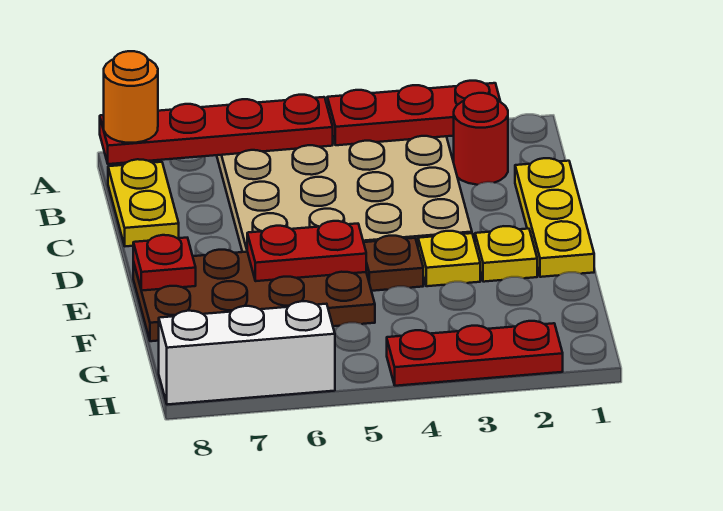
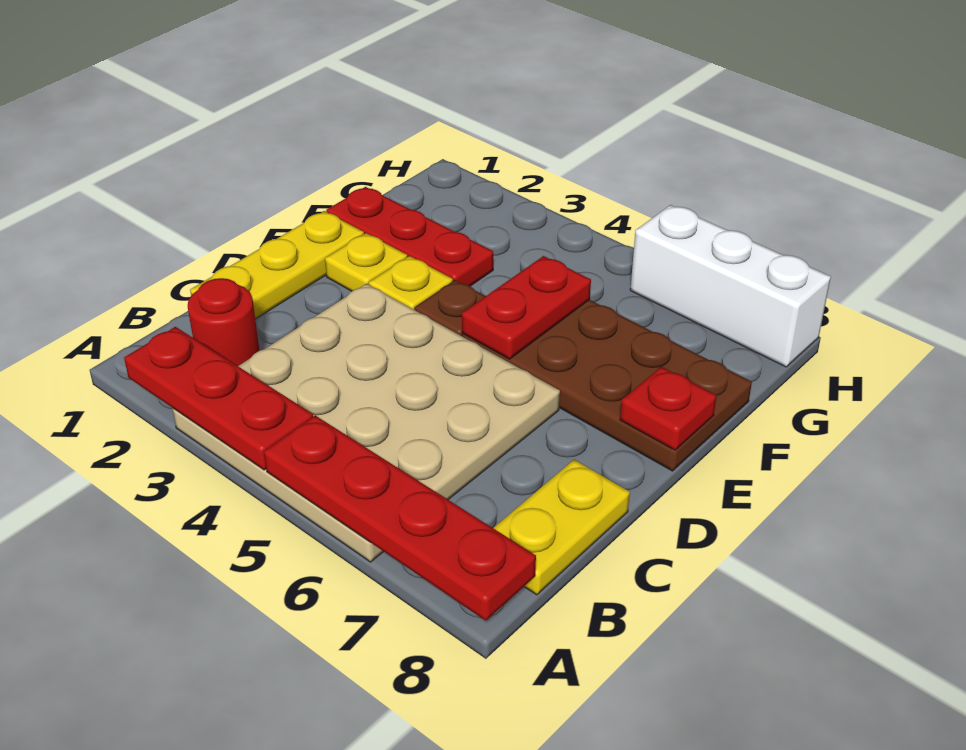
orange 1x1 round brick [104,51,158,143] -> none
red 1x2 plate [247,221,366,281] -> red 1x2 plate turned to [462,256,591,359]
red 1x3 plate [387,321,563,386] -> red 1x3 plate moved to [326,187,493,286]

